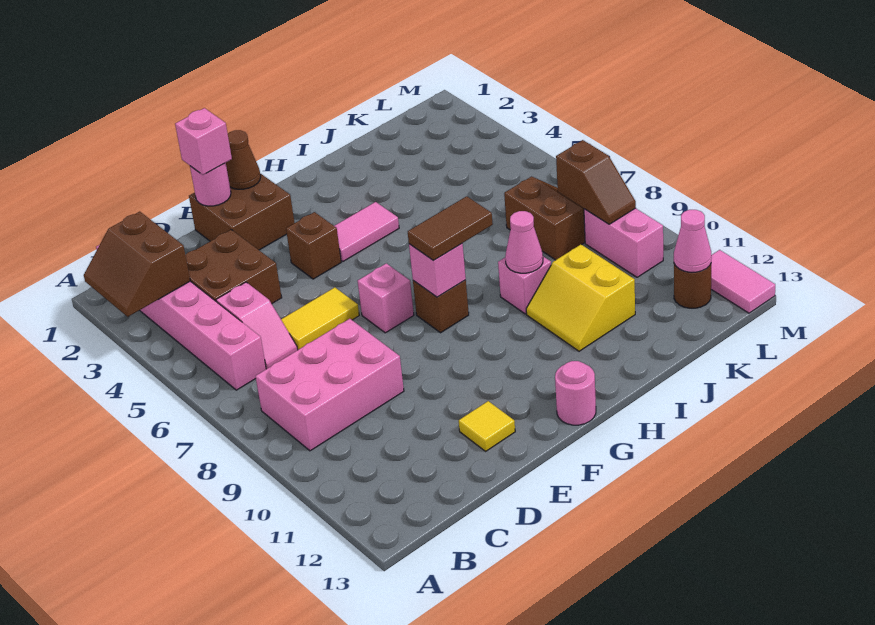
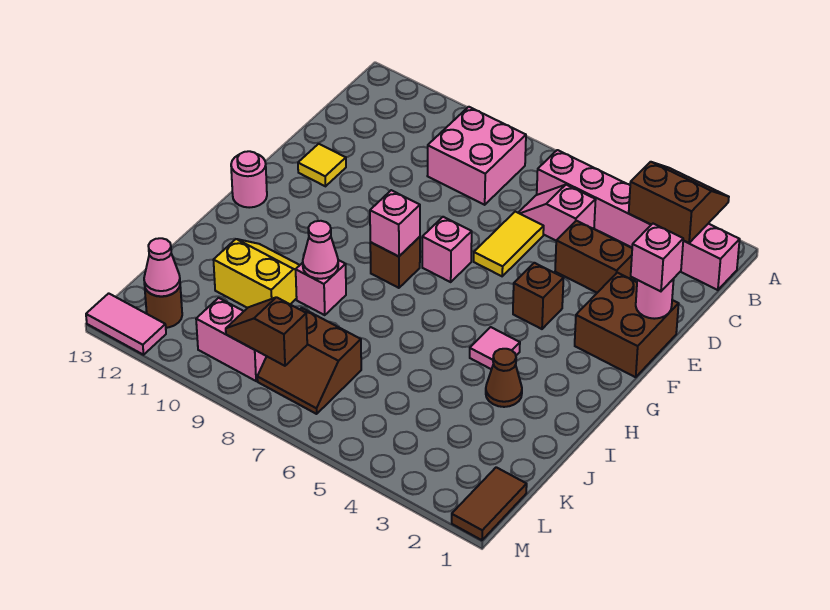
pink 2x3 brick [255,319,404,451] -> pink 2x2 brick [428,107,526,205]
brown 2x2 brick [186,230,282,304] -> brown 1x2 brick [555,221,635,293]
brown 1x1 cone [226,130,261,189] -> brown 1x1 cone moved to [486,349,522,407]
pink 1x2 tile [335,202,399,261] -> pink 1x1 tile [470,327,520,369]
brown 1x2 tile [408,196,493,261] -> brown 1x2 tile moved to [452,467,527,540]

